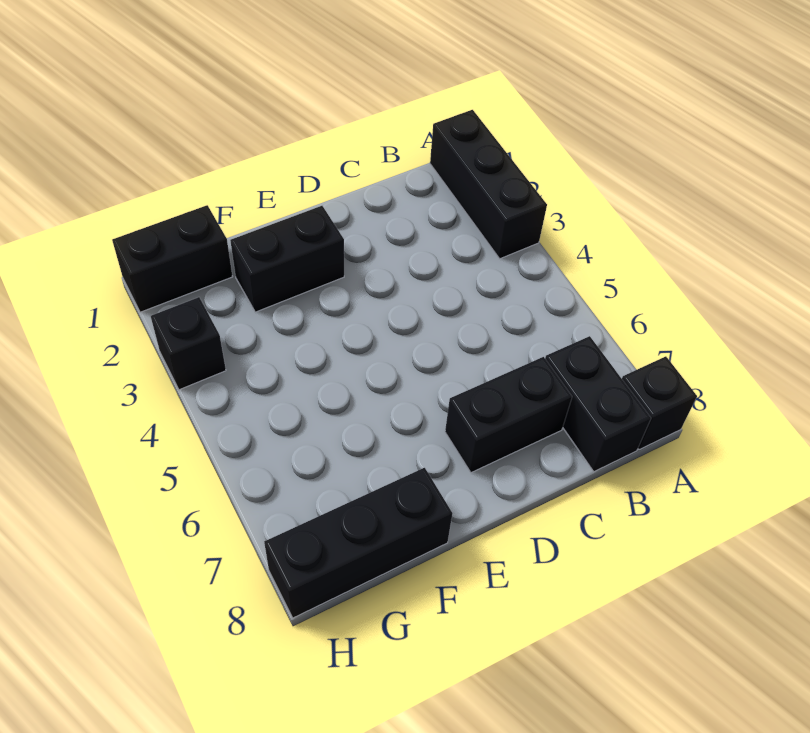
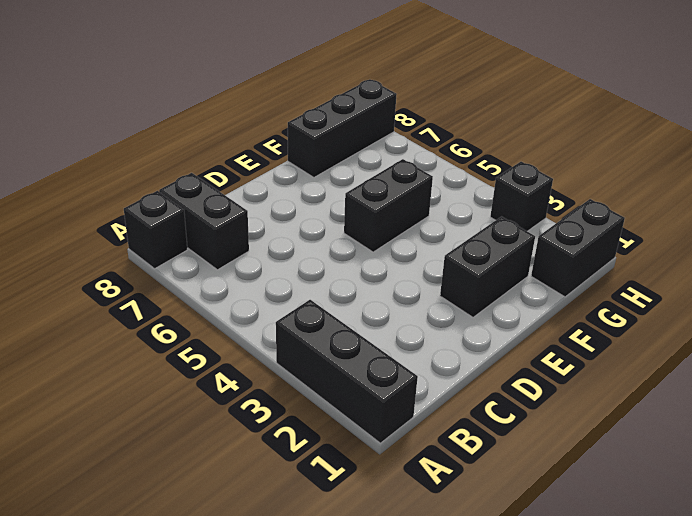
black 1x2 brick [445,357,572,473] -> black 1x2 brick moved to [344,159,433,252]

